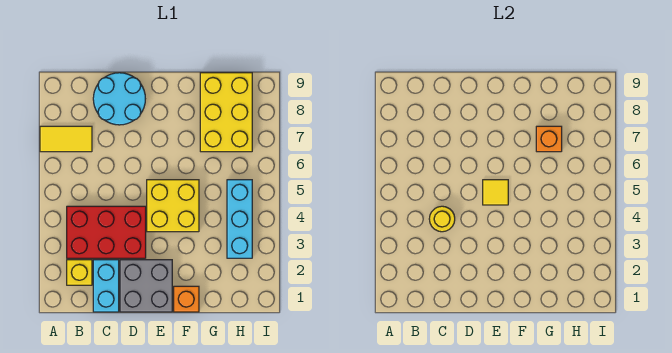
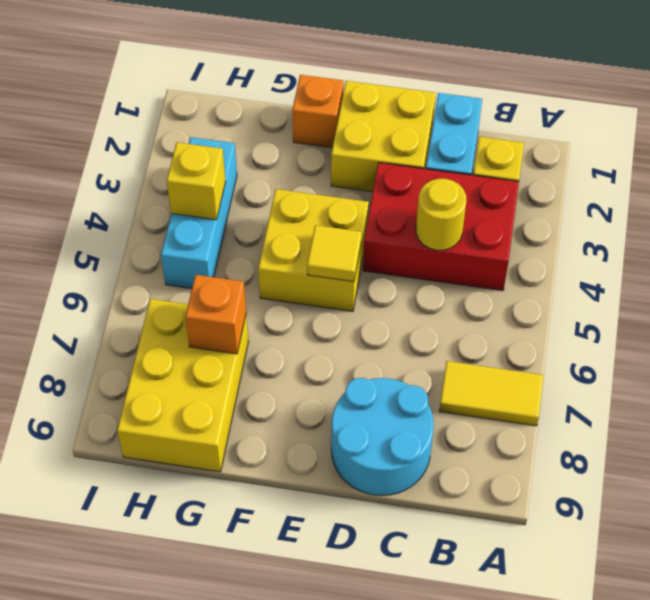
grey 2x2 brick [120,260,172,312] -> yellow 2x2 brick [331,81,436,192]
none -> yellow 1x1 brick [167,142,226,220]

